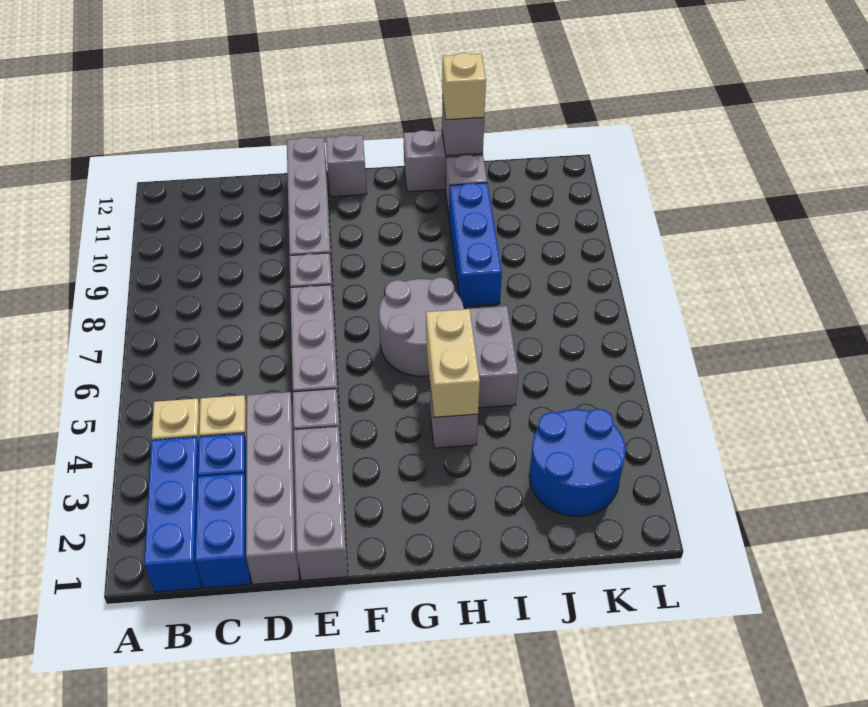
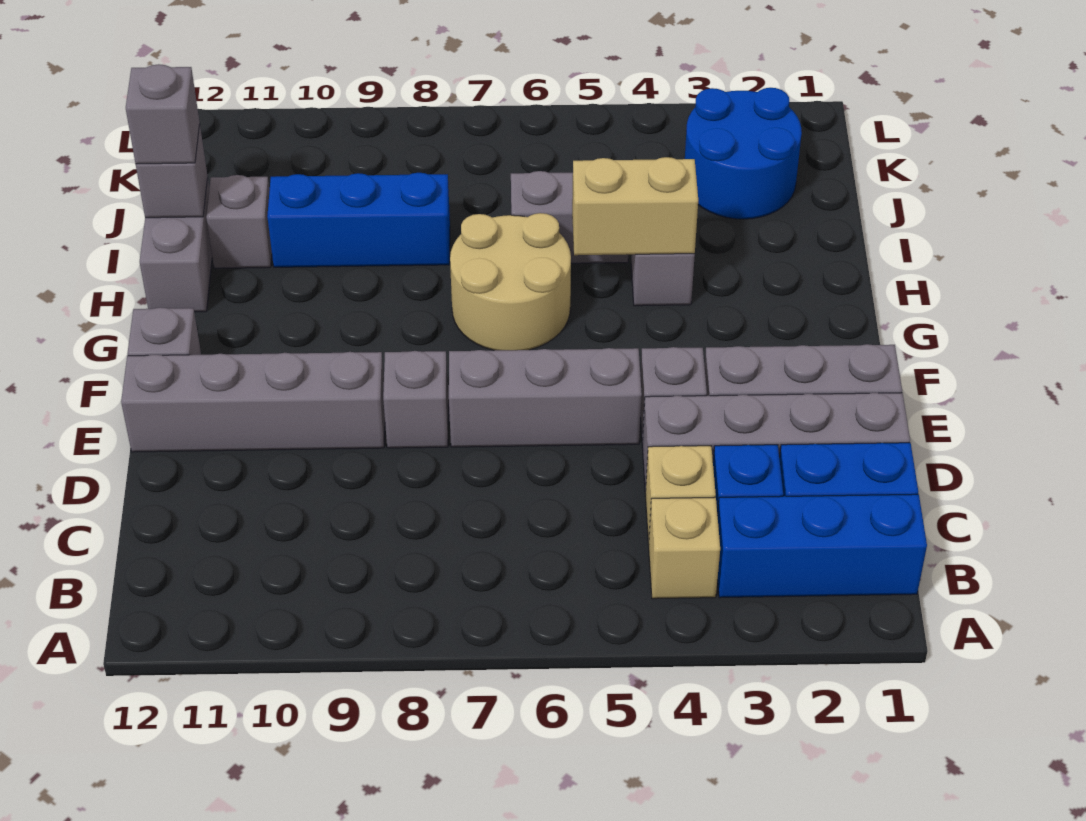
grey 2x2 round brick [379,277,464,376] -> tan 2x2 round brick [450,213,571,350]
tan 1x1 brick [442,53,486,120] -> grey 1x1 brick [126,64,200,164]

